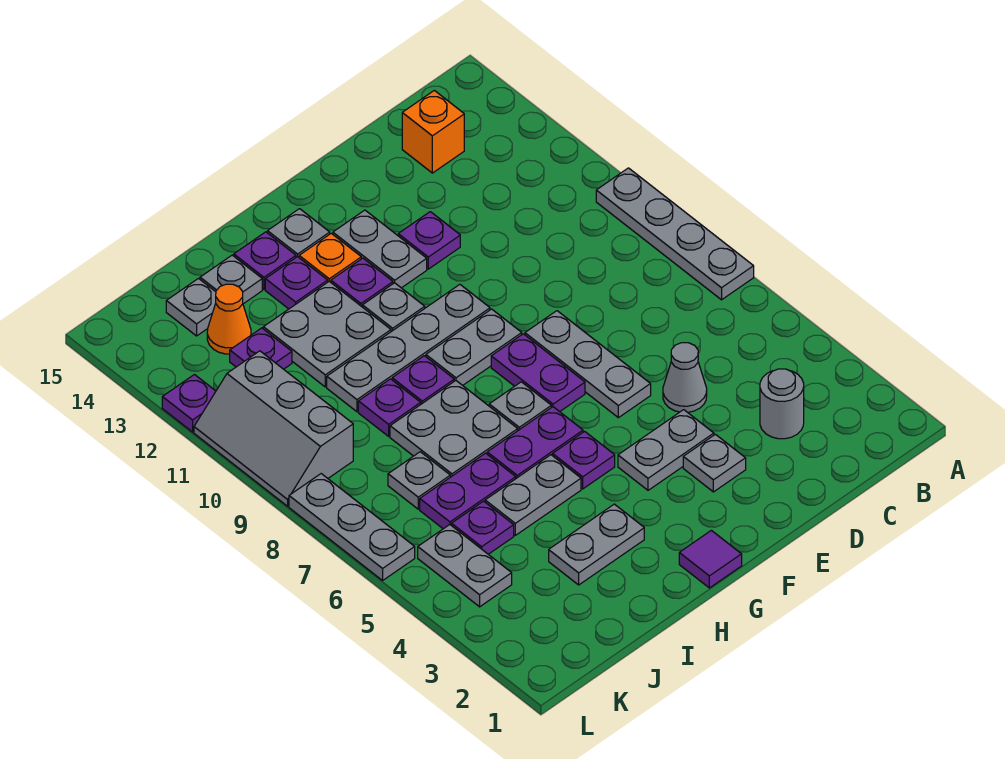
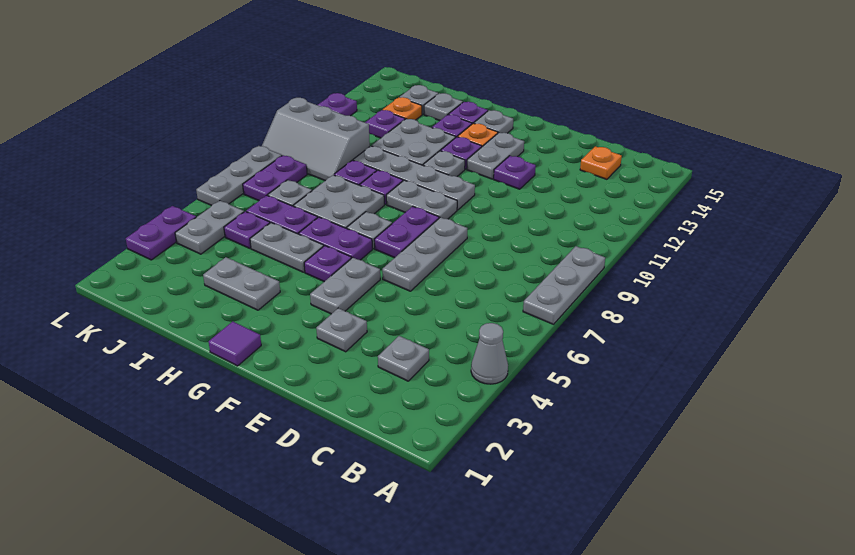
grey 1x4 plate [596,168,754,300] -> grey 1x3 plate [523,246,605,324]
grey 1x1 round brick [760,369,804,439] -> grey 1x1 plate [378,336,429,381]
orange 1x1 brick [402,90,464,173] -> orange 1x1 plate [580,146,622,179]
grey 1x1 cone [663,343,707,412] -> grey 1x1 cone moved to [471,323,508,384]
grey 1x2 plate [618,410,714,490] -> grey 1x2 plate turned to [310,258,380,314]
orange 1x1 cone [207,284,251,354] -> orange 1x1 plate [383,97,422,120]
none -> purple 1x2 plate [243,155,307,201]
grey 2x3 slope [194,351,353,506] -> grey 2x3 slope turned to [262,98,370,181]
none -> purple 1x2 plate [126,206,196,260]

